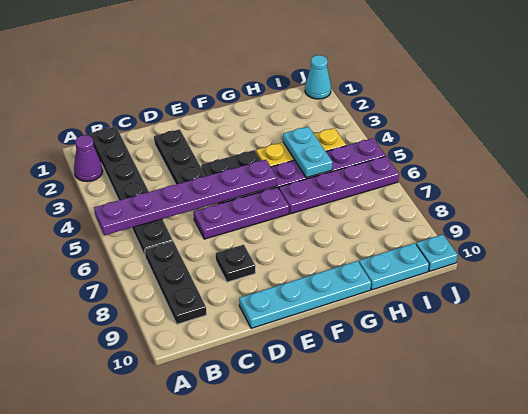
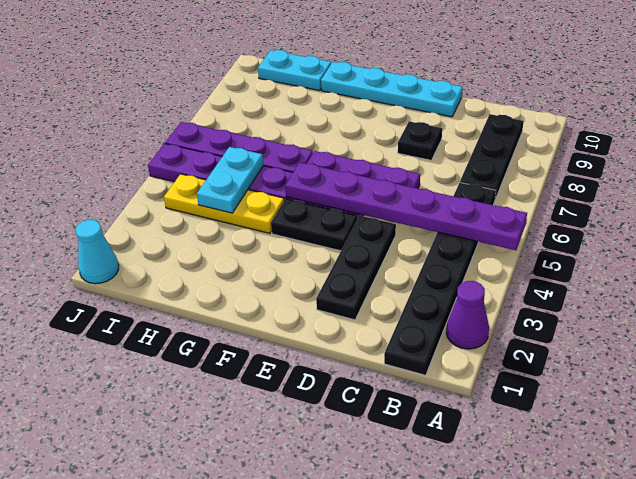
cyan 1x1 plate [416,234,458,271] -> none

